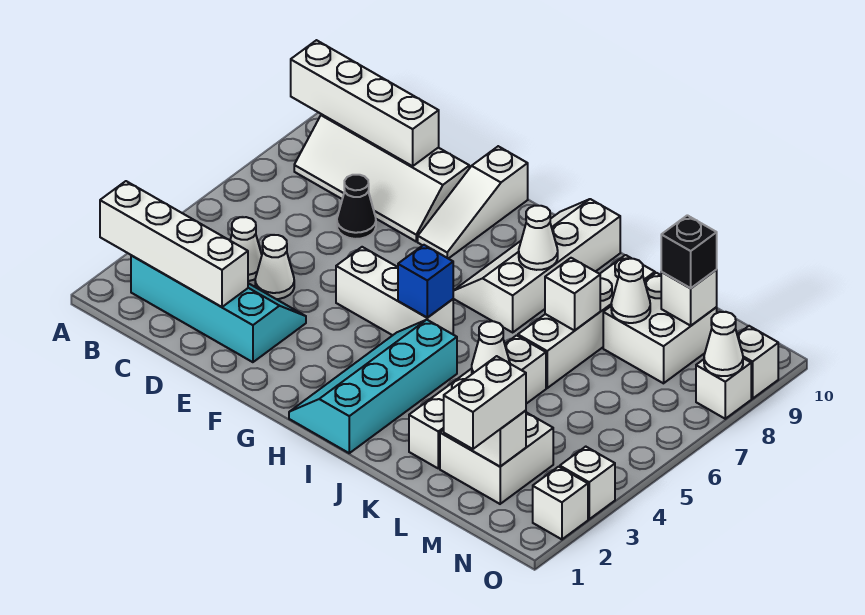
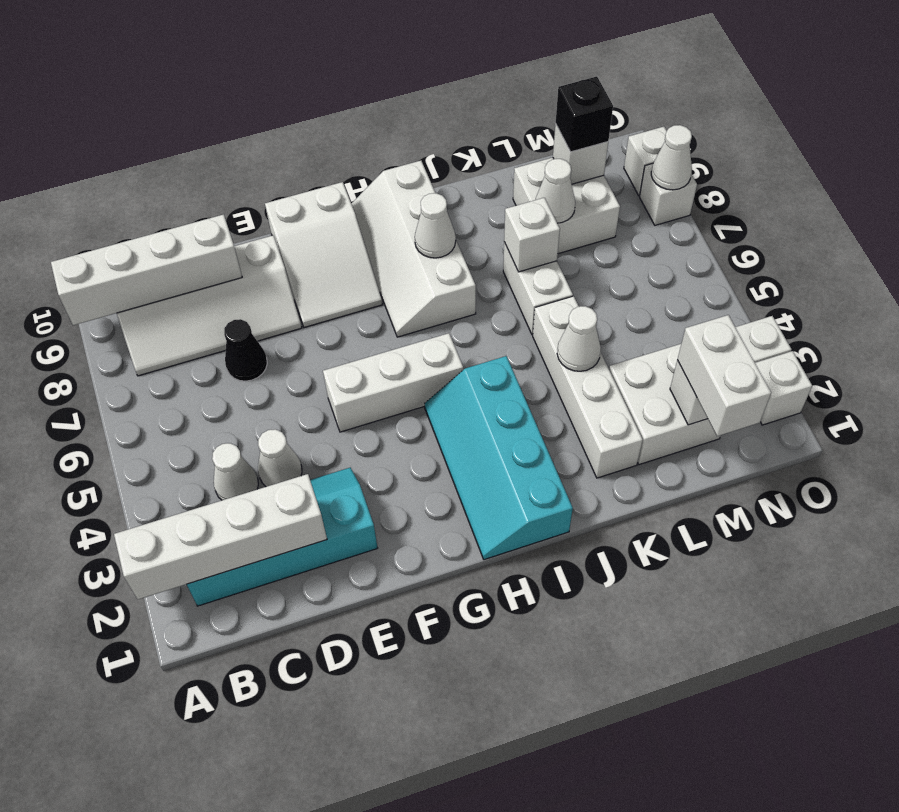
white 1x3 slope [418,146,528,259] -> white 2x3 slope [265,182,382,328]
blue 1x1 brick [398,245,453,318] -> none
white 1x4 brick [518,255,655,388] -> white 1x2 brick [503,242,573,335]

